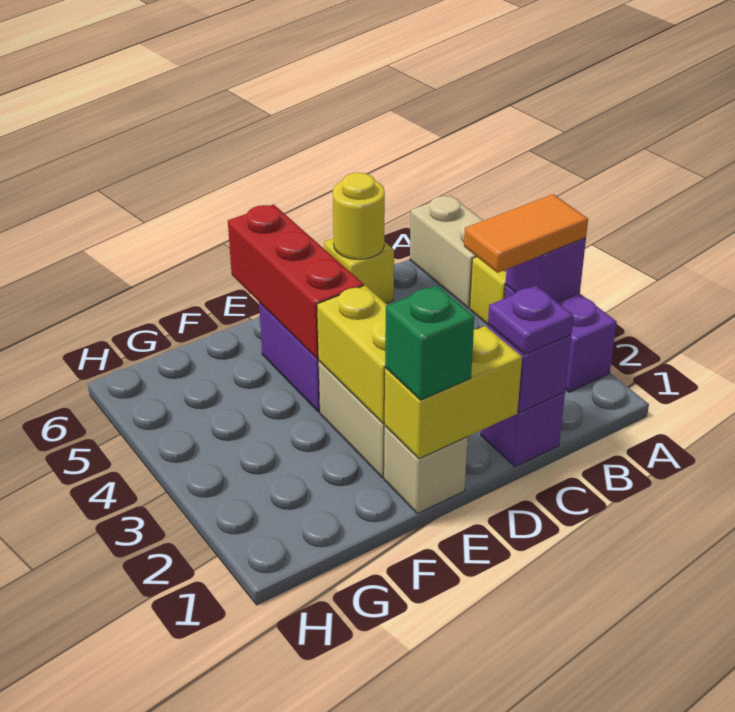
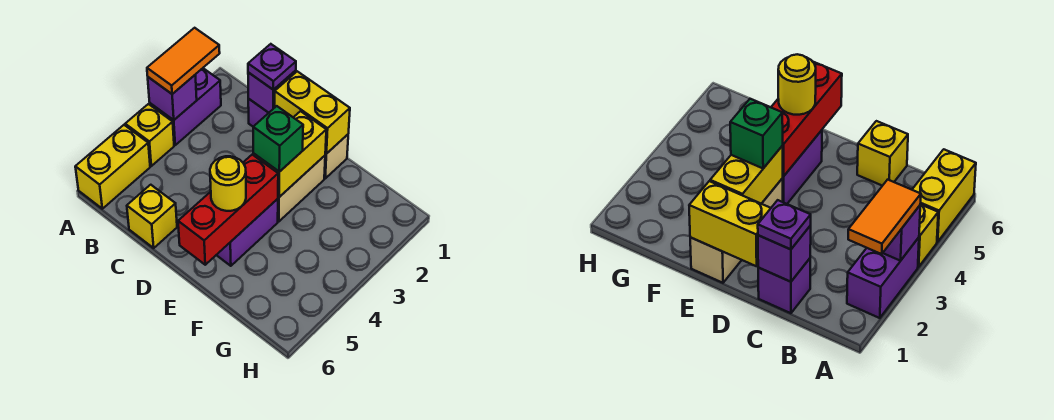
orange 1x2 tile [464,194,588,273] -> orange 1x2 tile turned to [147,28,220,94]
tan 1x2 brick [410,195,484,308] -> yellow 1x2 brick [75,125,150,209]
yellow 1x1 round brick [333,173,385,259] -> yellow 1x1 round brick moved to [210,156,246,211]
green 1x1 brick [385,286,475,400] -> green 1x1 brick moved to [253,106,303,172]

